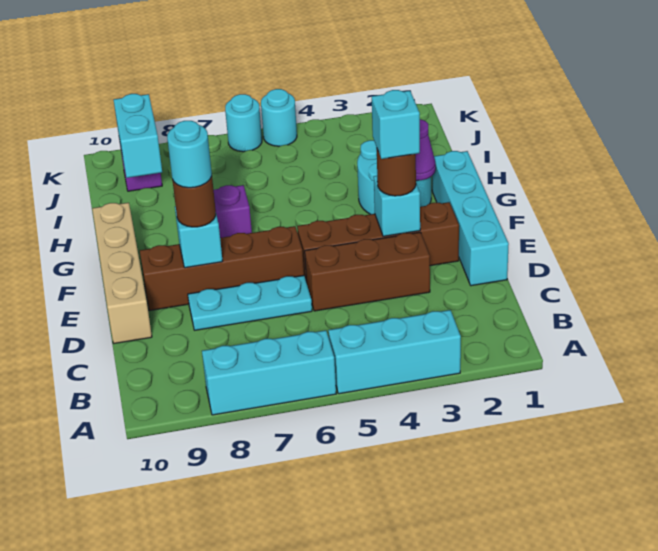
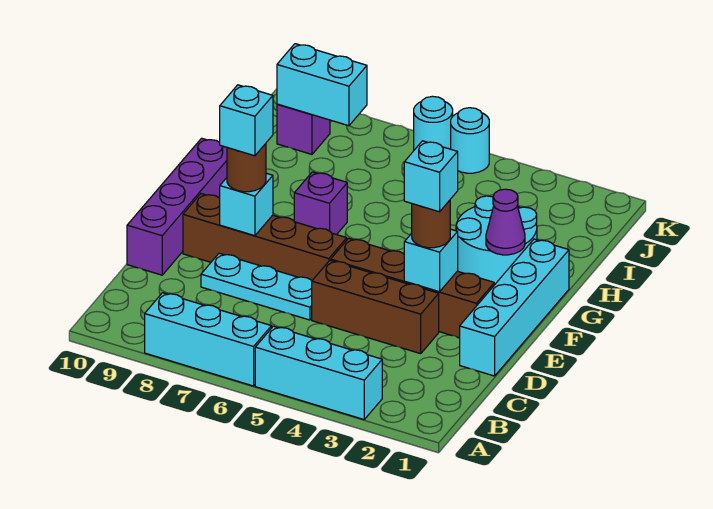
tan 1x4 brick [92,203,152,343] -> purple 1x4 brick [127,138,227,275]
cyan 1x1 round brick [167,121,212,188] -> cyan 1x1 brick [220,85,273,156]
cyan 1x2 brick [114,94,162,178] -> cyan 1x2 brick turned to [277,44,367,126]

